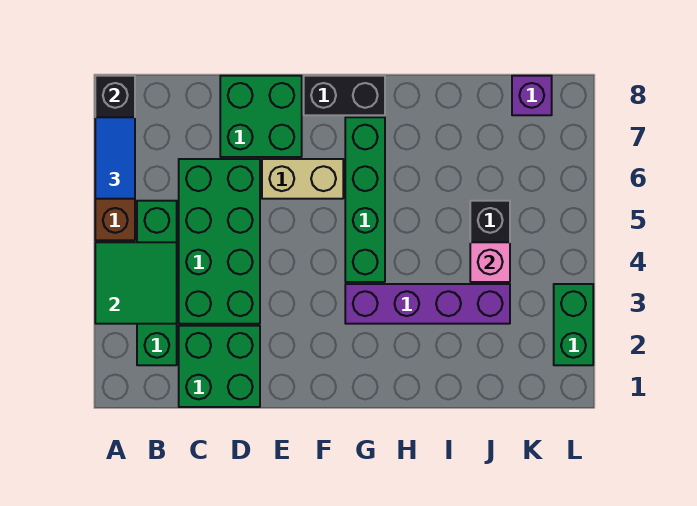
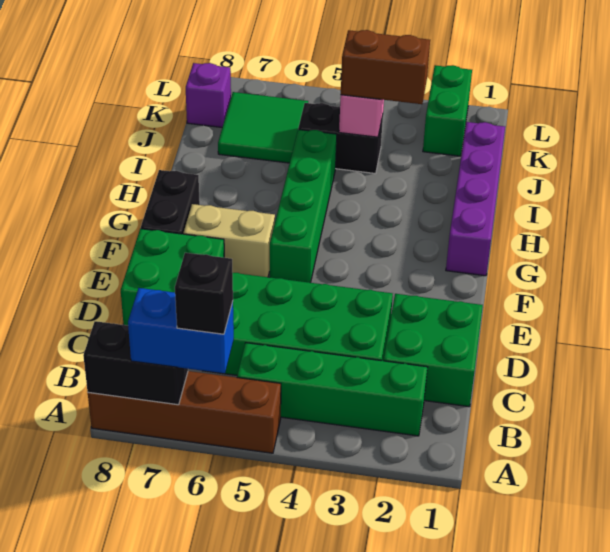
green 2x2 tile [95,242,177,324] -> green 2x2 tile moved to [218,92,308,163]
blue 1x2 tile [95,117,135,199] -> blue 1x2 brick [128,288,234,374]
none -> black 1x1 brick [175,253,233,334]
tan 1x2 brick [262,159,343,199] -> tan 1x2 brick turned to [184,204,275,277]
purple 1x4 brick [345,284,510,324] -> purple 1x4 brick moved to [446,122,505,276]
green 1x4 brick [345,117,385,282] -> green 1x4 brick turned to [270,129,337,283]
none -> brown 1x2 brick [341,30,430,104]
green 1x2 brick [554,284,593,365] -> green 1x2 brick turned to [423,65,472,156]

